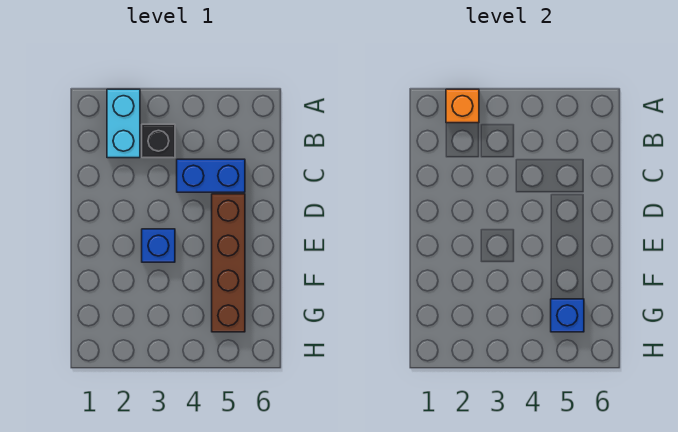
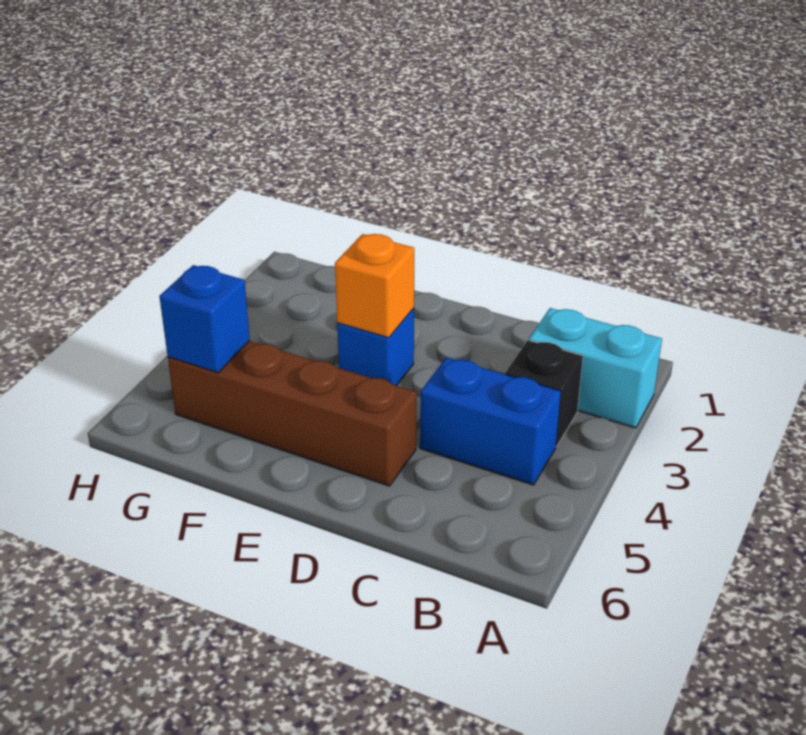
orange 1x1 brick [446,89,479,123] -> orange 1x1 brick moved to [335,234,414,338]
blue 1x2 brick [177,159,245,192] -> blue 1x2 brick turned to [420,357,561,485]

